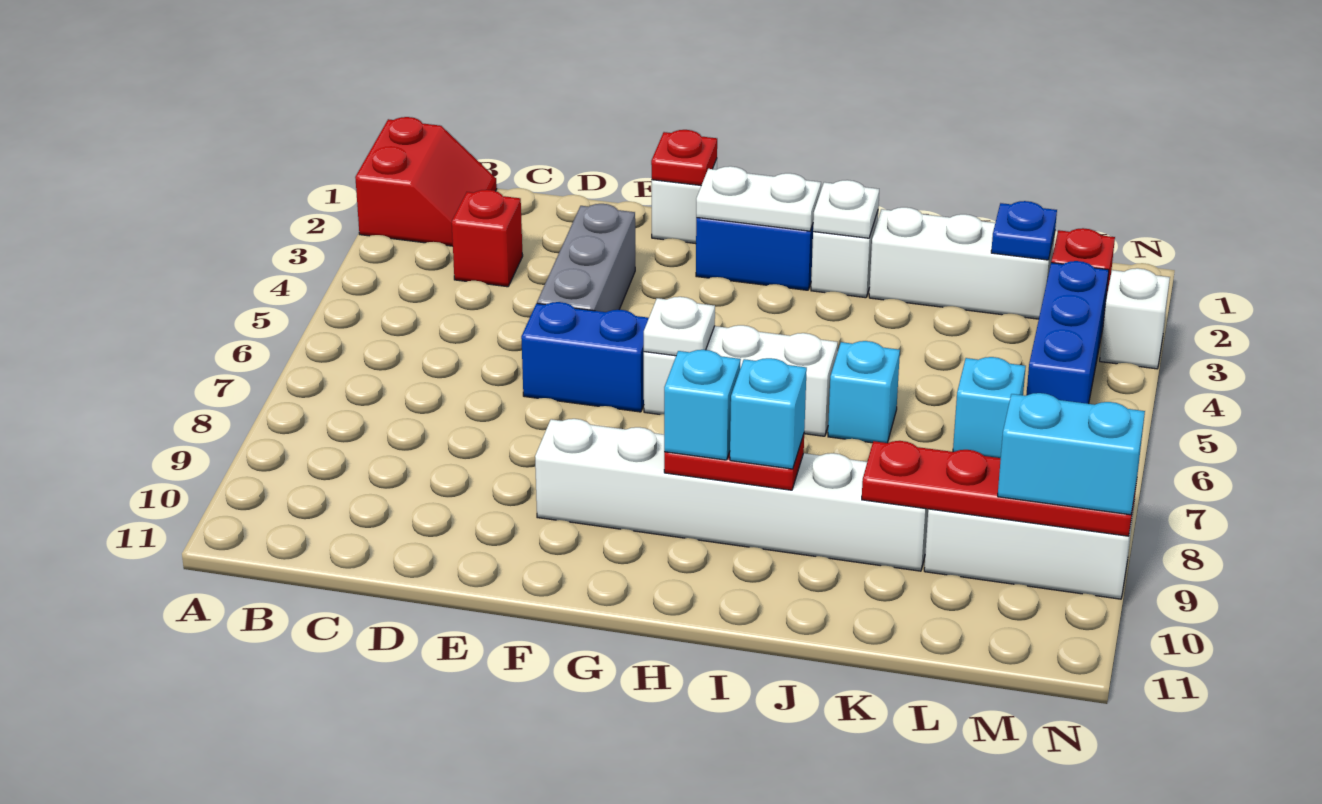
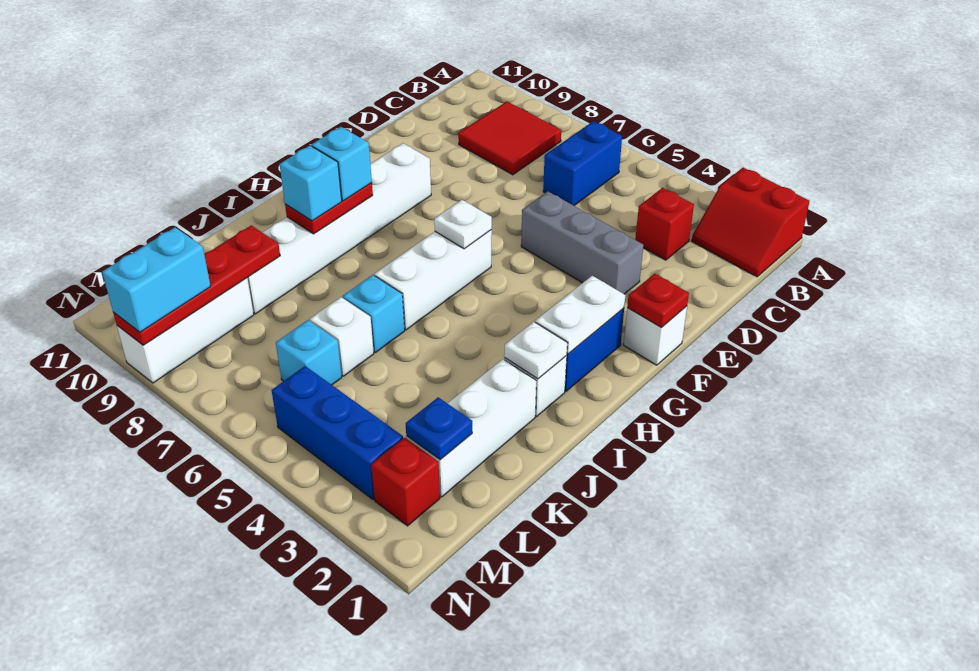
none -> red 2x2 tile [458,102,561,175]
blue 1x2 brick [521,302,649,412] -> blue 1x2 brick moved to [543,121,622,206]
white 1x1 brick [1100,268,1170,369] -> white 1x1 brick moved to [310,297,374,376]

